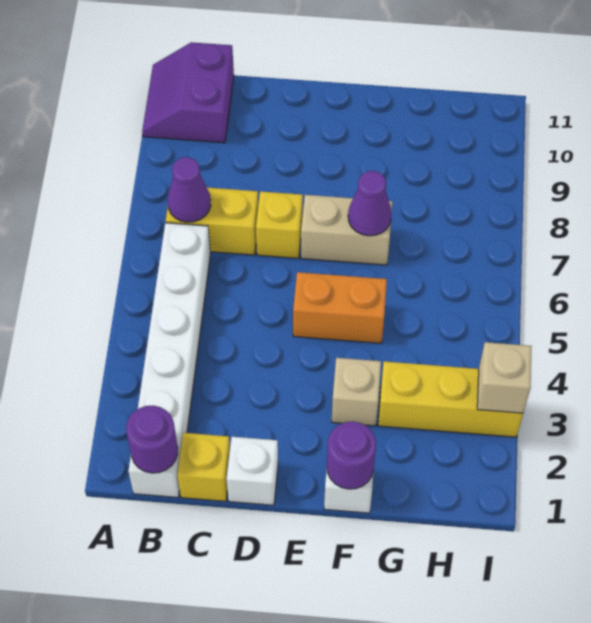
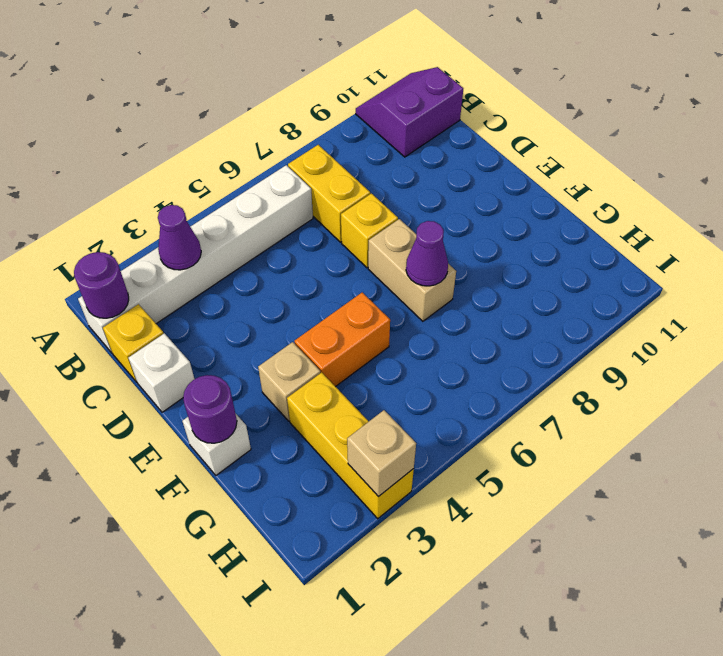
purple 1x1 cone [168,157,211,222] -> purple 1x1 cone moved to [158,205,201,270]
orange 1x2 brick [293,272,387,343] -> orange 1x2 brick turned to [294,292,390,387]

